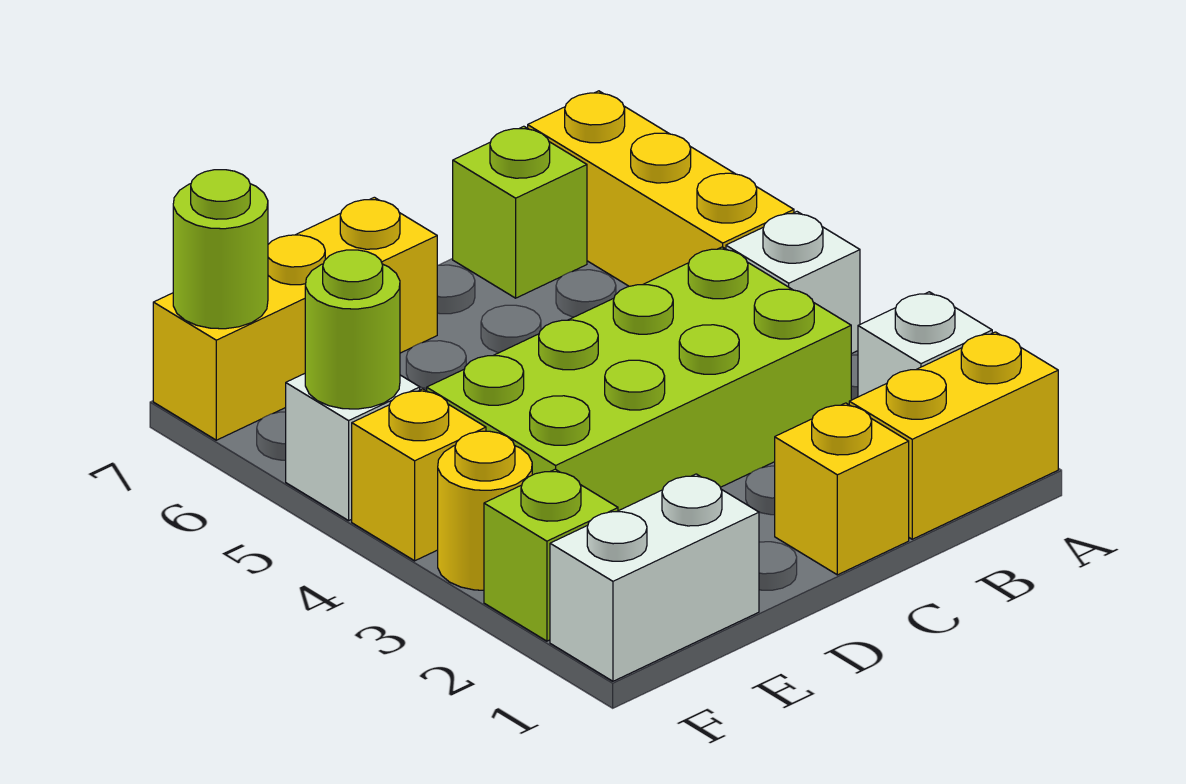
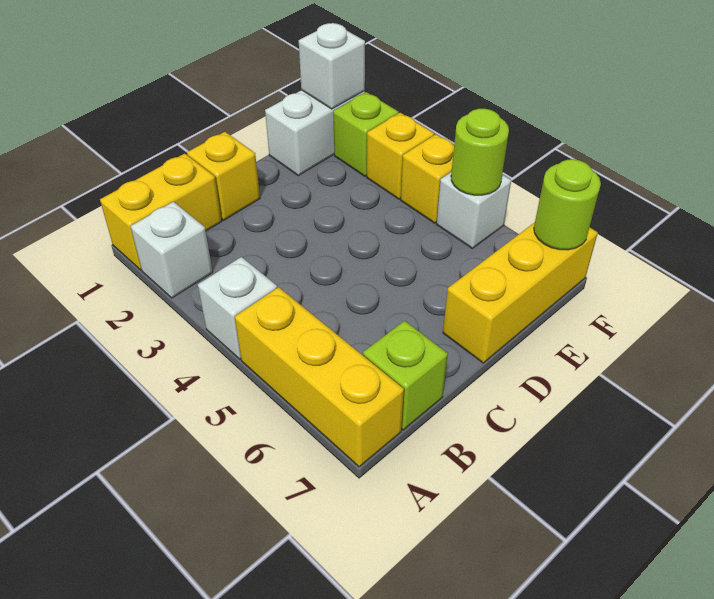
lime 2x4 brick [427,247,851,511] -> none
none -> white 1x1 brick [299,23,365,109]
yellow 1x1 round brick [438,431,532,590] -> yellow 1x1 brick [367,113,434,199]

